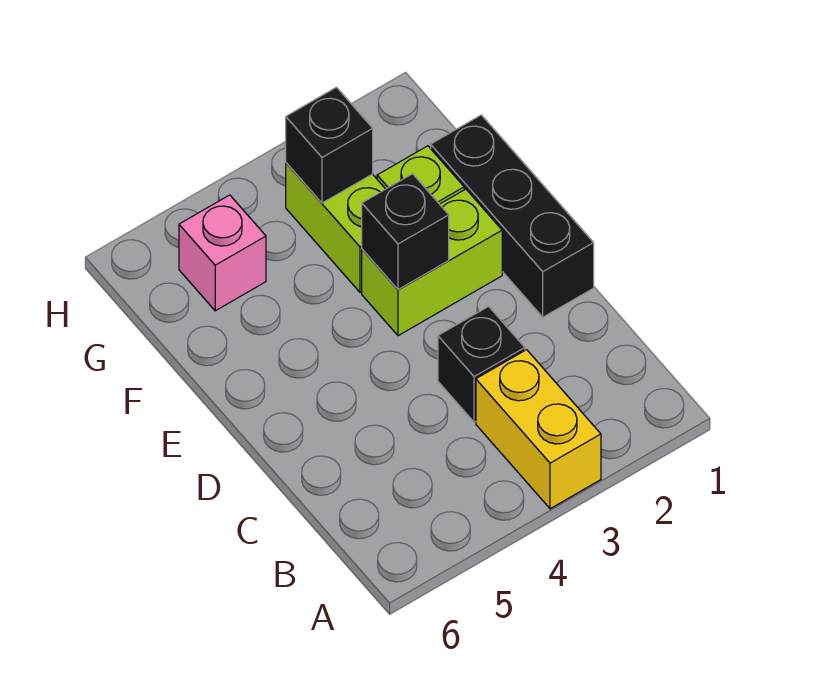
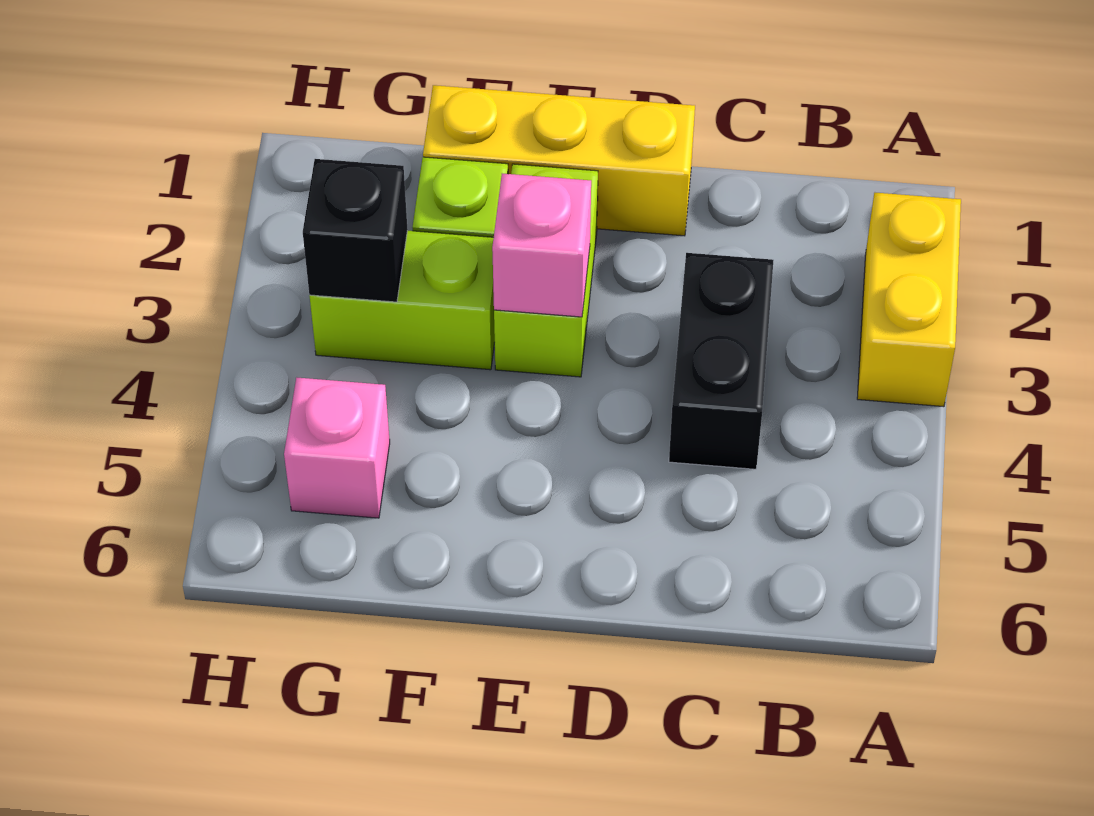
yellow 1x2 brick [476,350,601,509] -> yellow 1x2 brick turned to [857,193,961,407]
black 1x1 brick [438,306,525,422] -> black 1x2 brick [669,253,774,469]
black 1x3 brick [431,115,594,317] -> yellow 1x3 brick [423,85,695,236]
black 1x1 brick [362,174,449,290] -> pink 1x1 brick [492,174,591,317]

